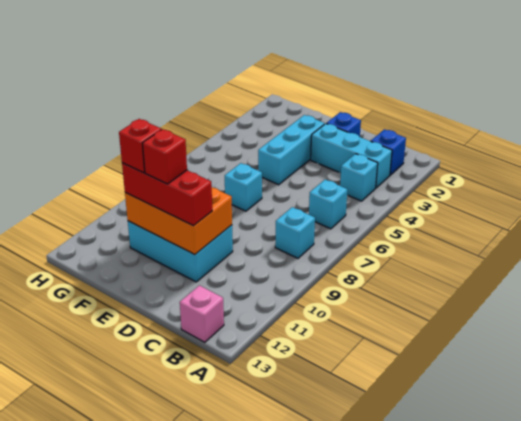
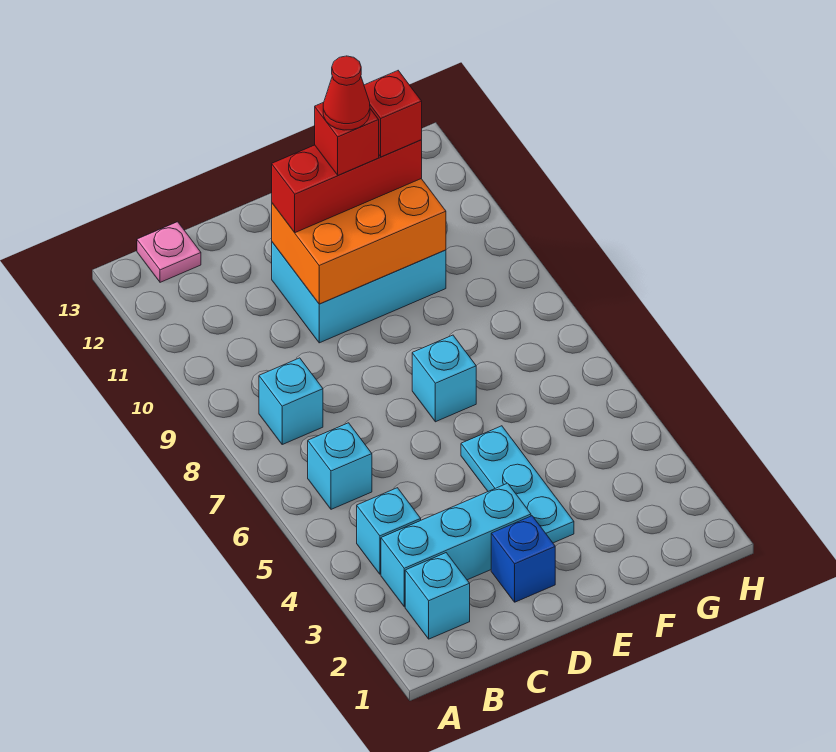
blue 1x1 brick [371,129,406,175] -> cyan 1x1 brick [405,553,470,639]
pink 1x1 brick [180,285,224,342] -> pink 1x1 plate [137,222,201,282]
cyan 1x3 brick [258,115,325,185] -> cyan 1x3 plate [461,426,574,543]
none -> red 1x1 cone [323,56,370,130]

